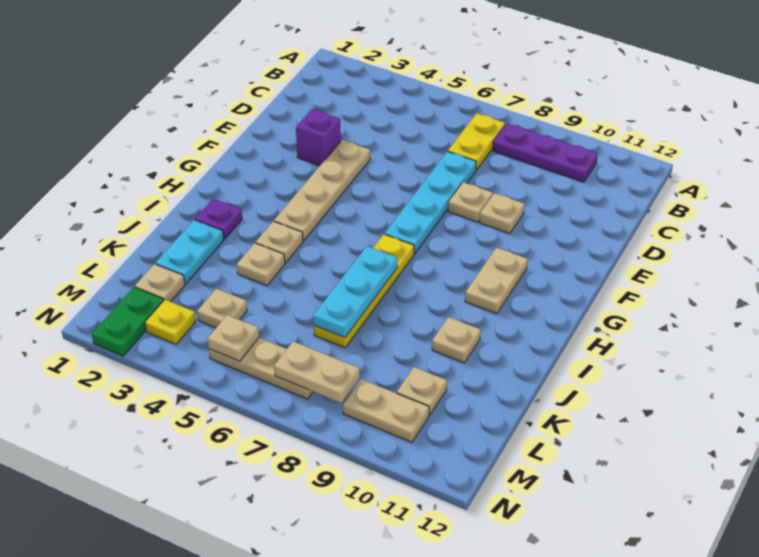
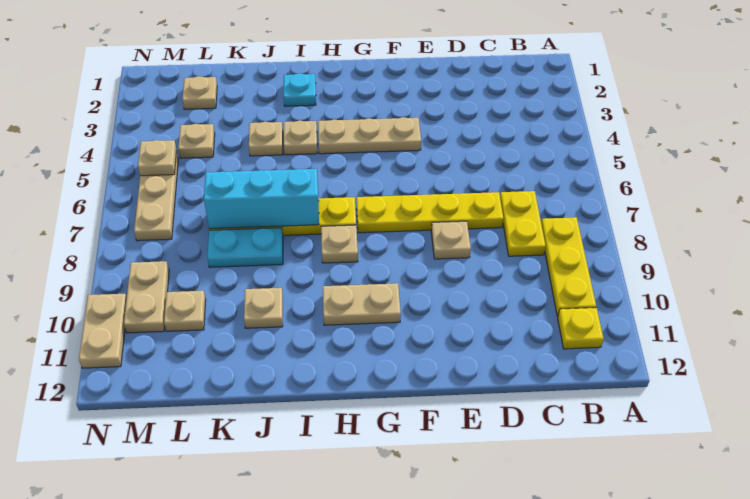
yellow 1x2 plate [448,113,505,170] -> yellow 1x2 plate turned to [500,191,546,256]
purple 1x3 plate [493,123,598,182] -> yellow 1x3 plate [541,217,596,316]
cyan 1x4 plate [385,152,476,254] -> yellow 1x4 plate [357,192,503,233]
purple 1x1 brick [296,109,341,166] -> none
tan 1x4 plate [274,140,370,241] -> tan 1x3 plate [318,117,421,154]
tan 1x1 plate [479,193,525,234] -> tan 1x1 plate moved to [321,225,358,263]
purple 1x1 plate [195,199,242,239] -> cyan 1x1 plate [284,73,316,106]
cyan 1x3 plate [313,246,398,338] -> cyan 1x3 brick [204,169,319,229]
cyan 1x2 plate [156,220,224,284] -> cyan 1x2 plate moved to [208,228,283,267]
green 1x2 plate [92,287,164,356] -> none
yellow 1x1 plate [145,300,196,344] -> yellow 1x1 plate moved to [558,308,604,349]
tan 1x2 plate [274,341,360,403] -> tan 1x2 plate moved to [79,294,127,368]

